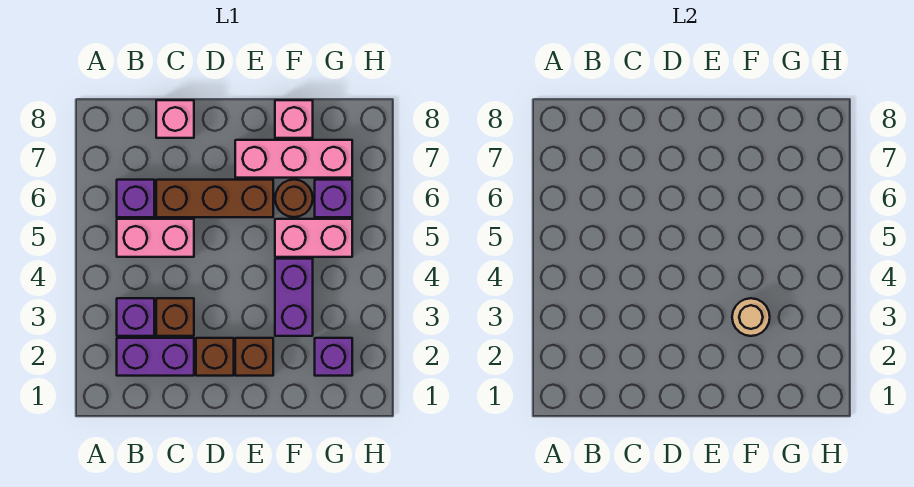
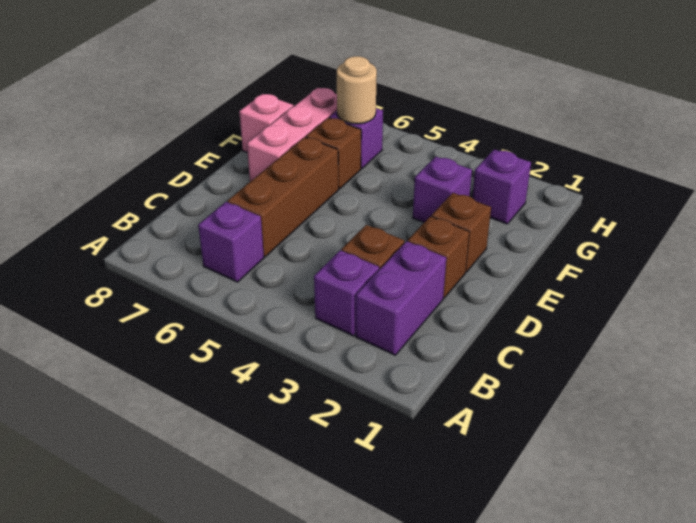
pink 1x2 brick [117,219,194,257] -> none
pink 1x1 brick [156,100,194,138] -> none
purple 1x2 brick [275,259,313,336] -> purple 1x1 brick [413,157,472,222]
tan 1x1 round brick [732,298,770,336] -> tan 1x1 round brick moved to [337,56,377,124]
pink 1x2 brick [275,219,352,257] -> none
brown 1x1 round brick [275,180,313,217] -> brown 1x1 brick [306,118,361,189]

